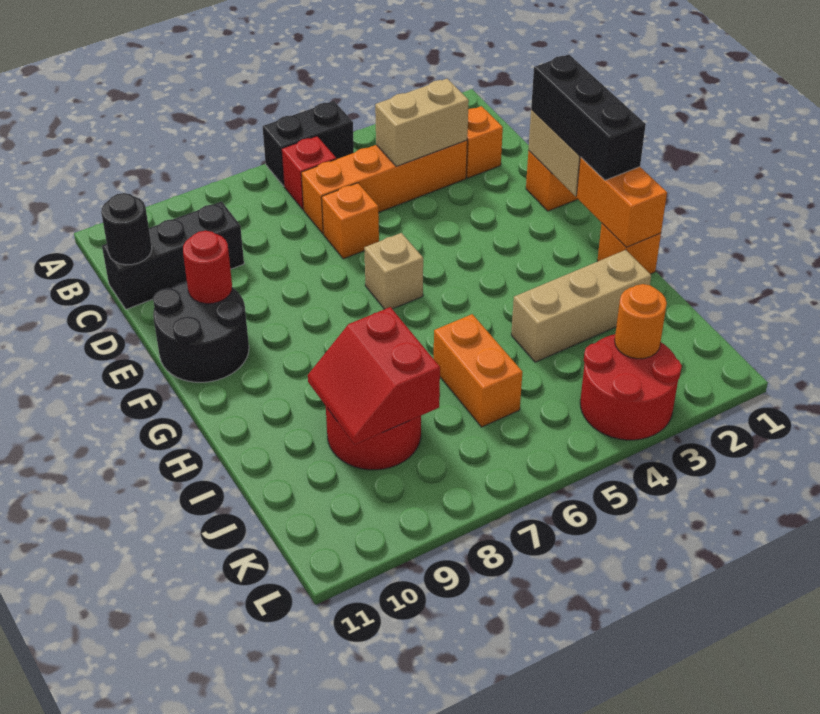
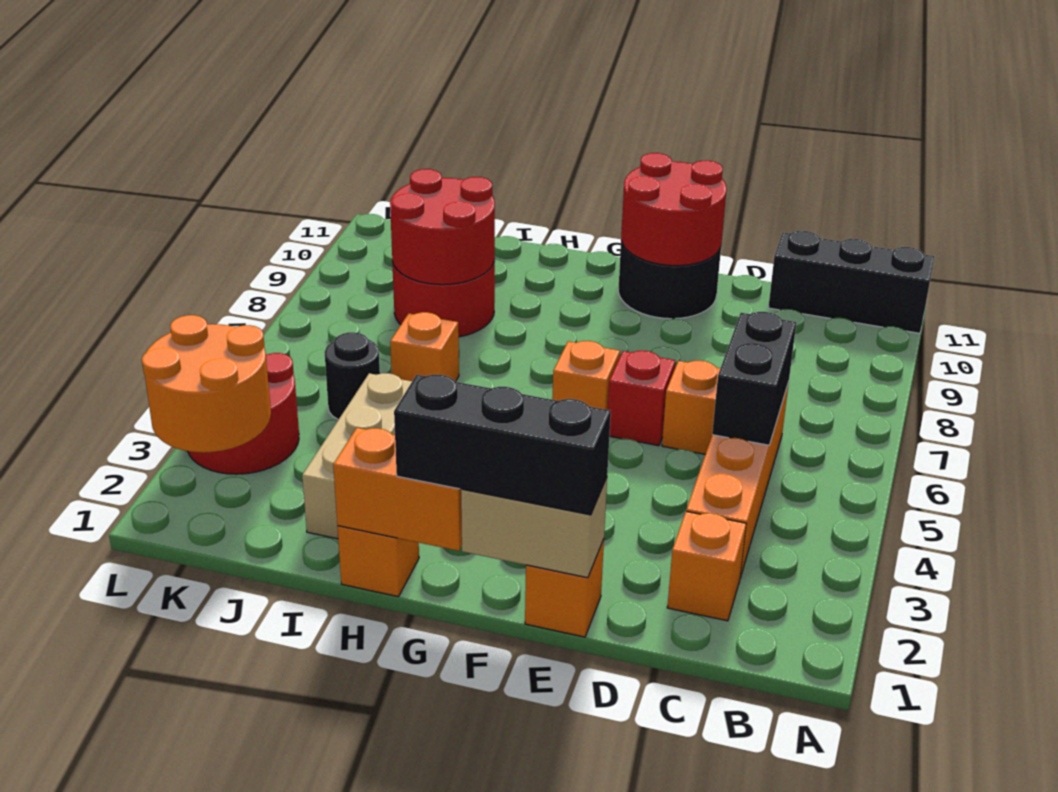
black 1x2 brick [262,101,354,186] -> black 1x2 brick moved to [712,312,796,445]
red 1x1 brick [282,136,336,209] -> red 1x1 brick moved to [608,351,675,446]
tan 1x2 brick [375,79,469,166] -> none
black 1x3 brick [102,202,244,309] -> black 1x3 brick turned to [768,231,934,333]
black 1x1 round brick [101,193,152,265] -> black 1x1 round brick moved to [325,332,380,420]
red 1x1 round brick [183,231,232,304] -> red 2x2 round brick [621,153,727,266]
tan 1x1 brick [364,233,423,309] -> orange 1x1 brick [552,341,620,410]
orange 1x2 brick [434,314,522,427] -> orange 1x1 brick [390,312,459,382]
red 2x2 slope [308,307,440,444] -> red 2x2 round brick [390,169,495,285]
orange 1x1 round brick [615,284,667,359] -> orange 2x2 round brick [142,315,271,453]

